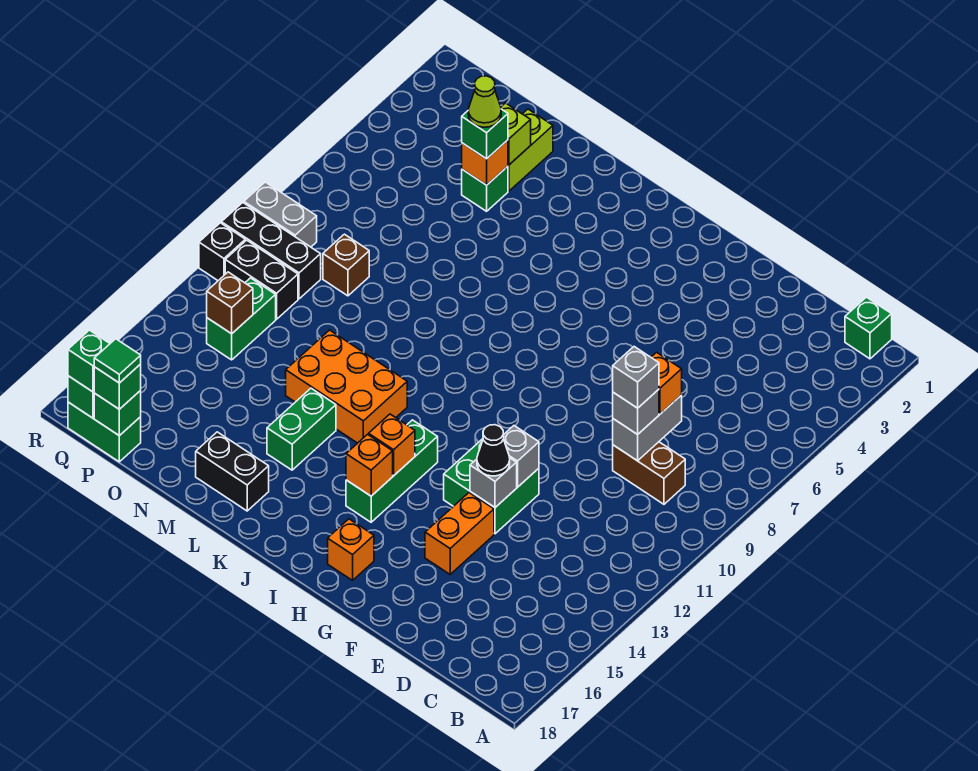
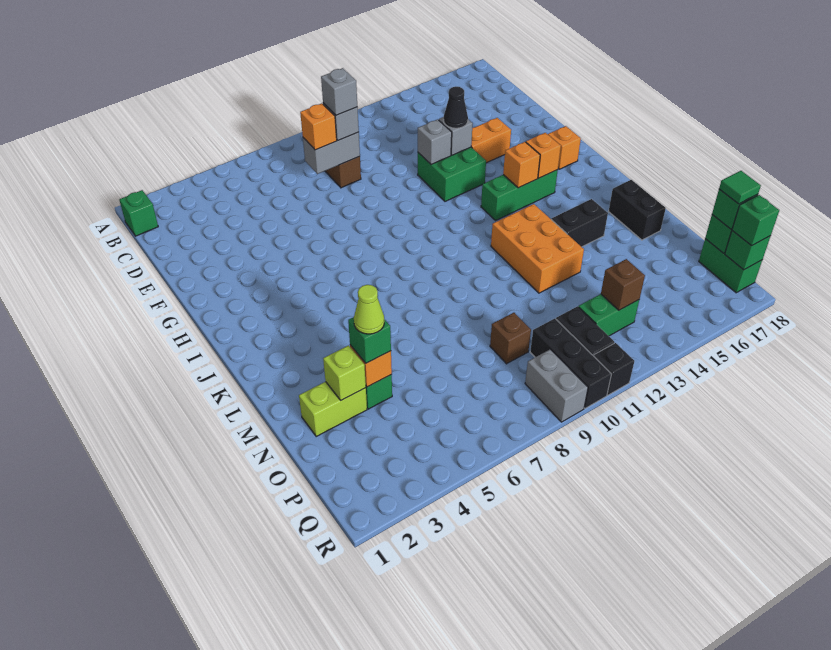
green 1x2 brick [267,388,336,470] -> black 1x2 brick [551,199,608,247]

